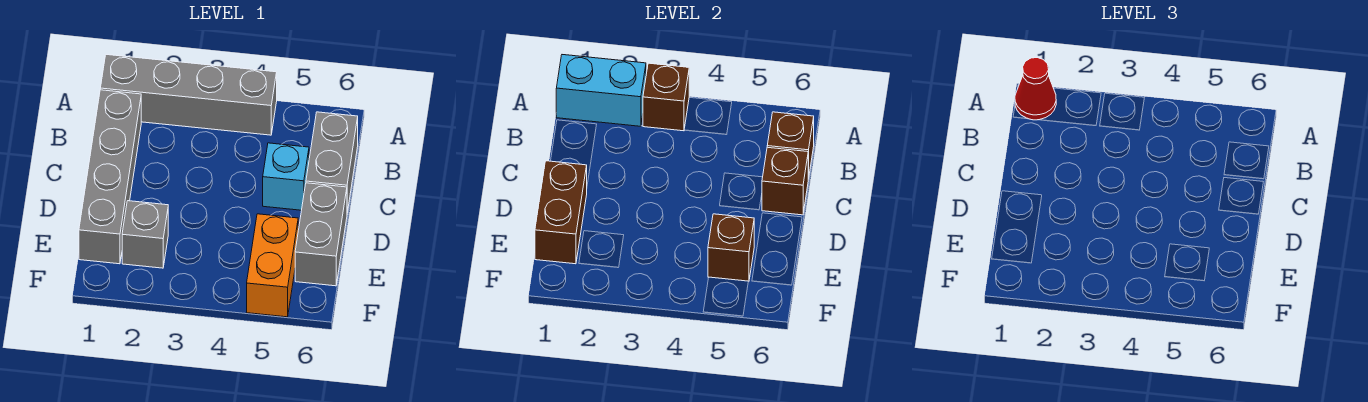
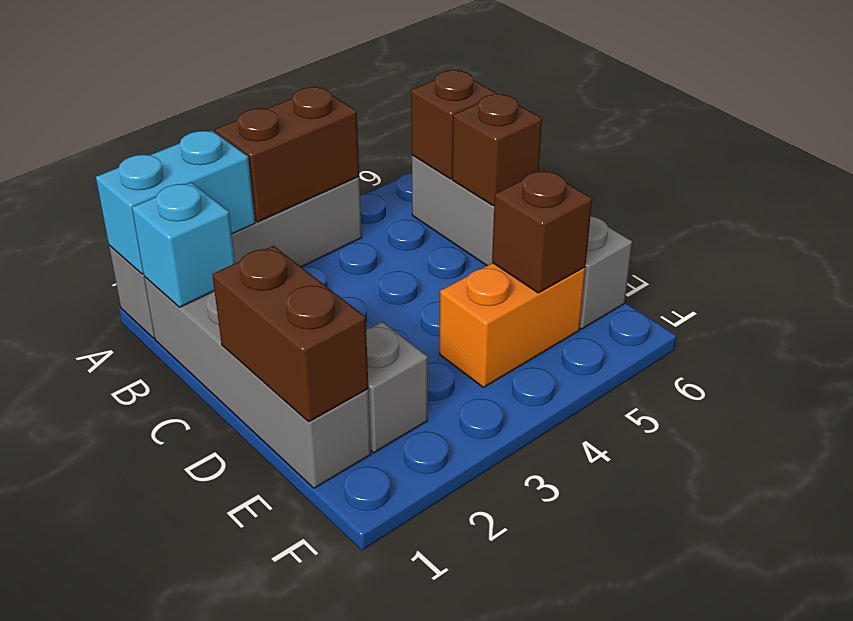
red 1x1 cone [1015,58,1056,120] -> none
brown 1x1 brick [643,63,689,131] -> brown 1x2 brick [215,87,359,222]
cyan 1x1 brick [263,143,309,210] -> cyan 1x1 brick moved to [132,182,235,307]
orange 1x2 brick [247,214,298,317] -> orange 1x2 brick turned to [440,263,585,387]

